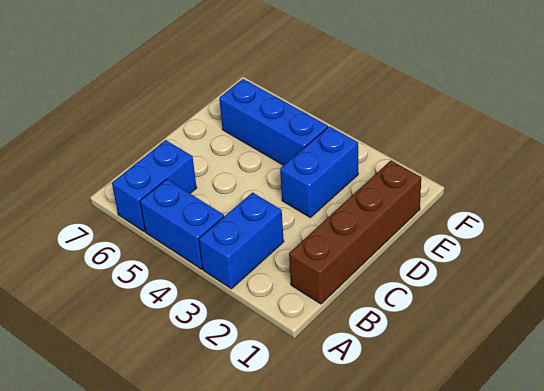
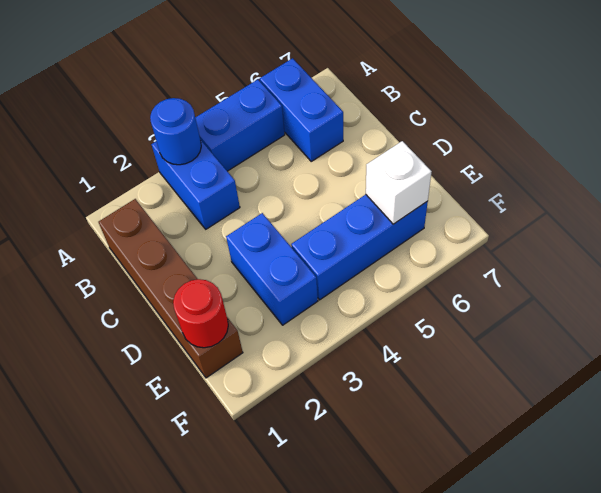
none -> blue 1x1 round brick [150,98,201,165]
none -> red 1x1 round brick [173,279,228,348]
none -> white 1x1 brick [366,141,432,224]

